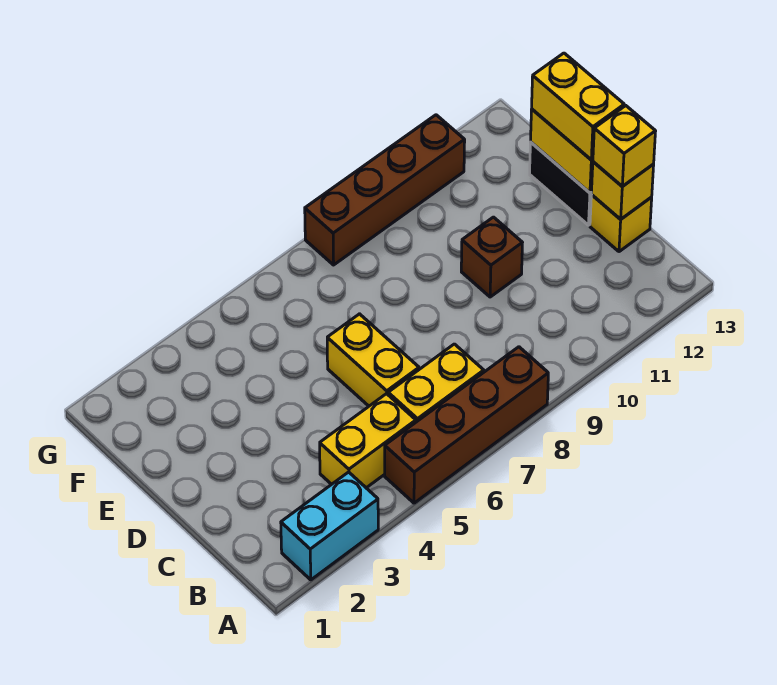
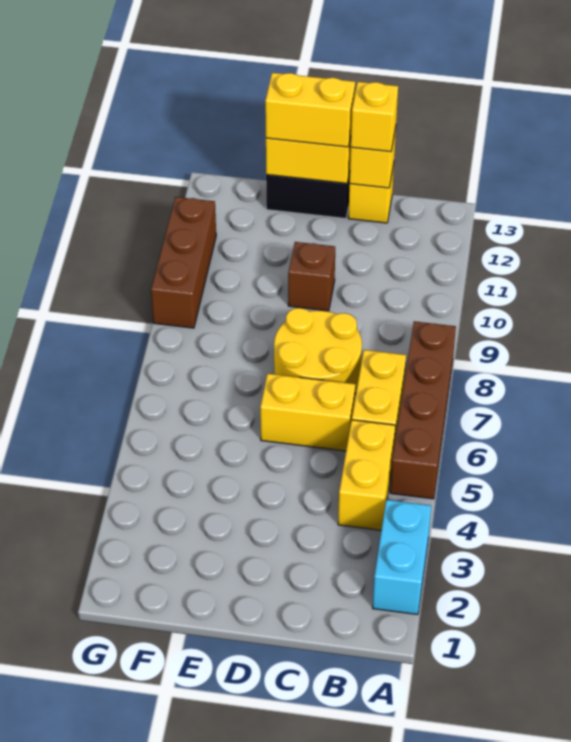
none -> yellow 2x2 round brick [274,308,362,394]
brown 1x4 brick [305,115,465,265] -> brown 1x3 brick [151,197,216,328]

